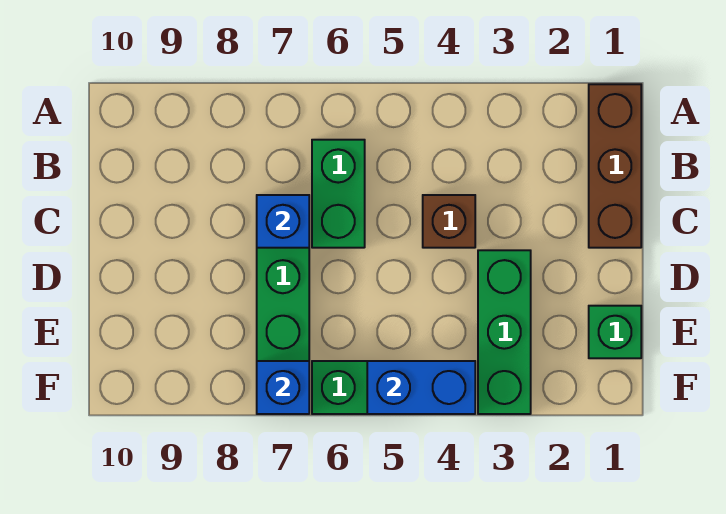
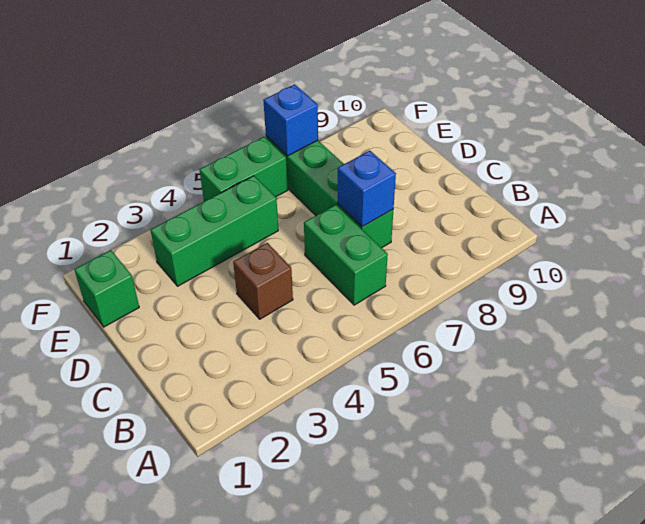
brown 1x3 brick [589,84,641,248] -> none
green 1x3 brick [478,250,531,414] -> green 1x3 brick turned to [150,176,278,286]
blue 1x2 brick [367,361,475,414] -> none

